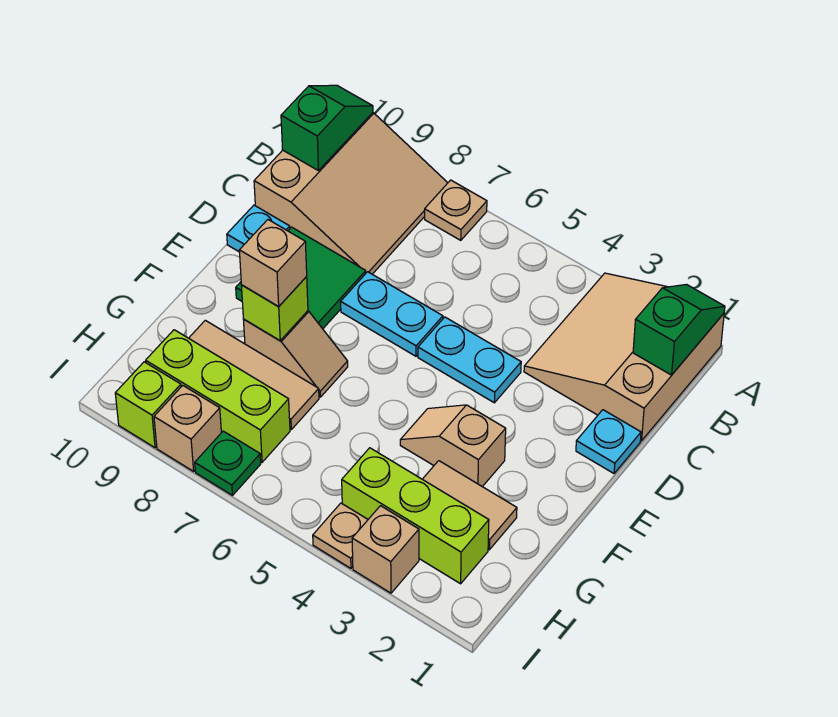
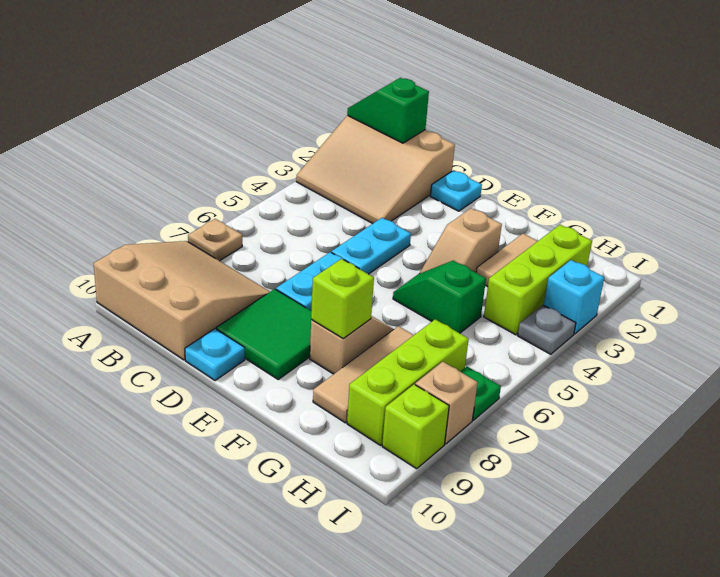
green 1x2 slope [281,85,373,170] -> green 1x2 slope moved to [393,261,486,333]
tan 1x1 brick [239,220,307,307] -> none
tan 1x1 brick [352,506,419,593] -> cyan 1x1 brick [544,260,604,334]
tan 1x1 plate [313,503,368,568] -> grey 1x1 plate [518,305,576,354]

